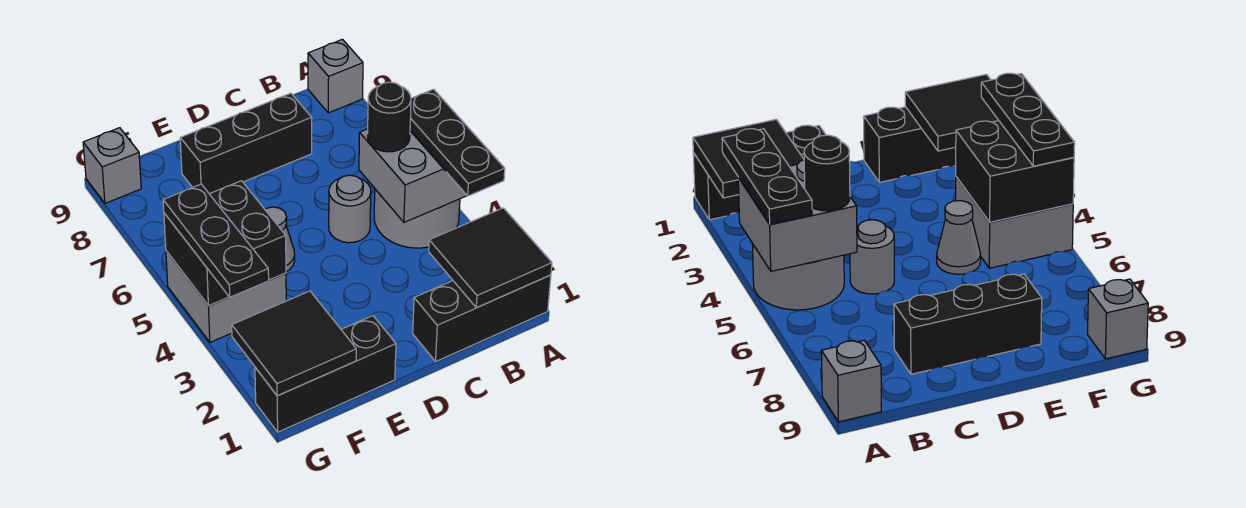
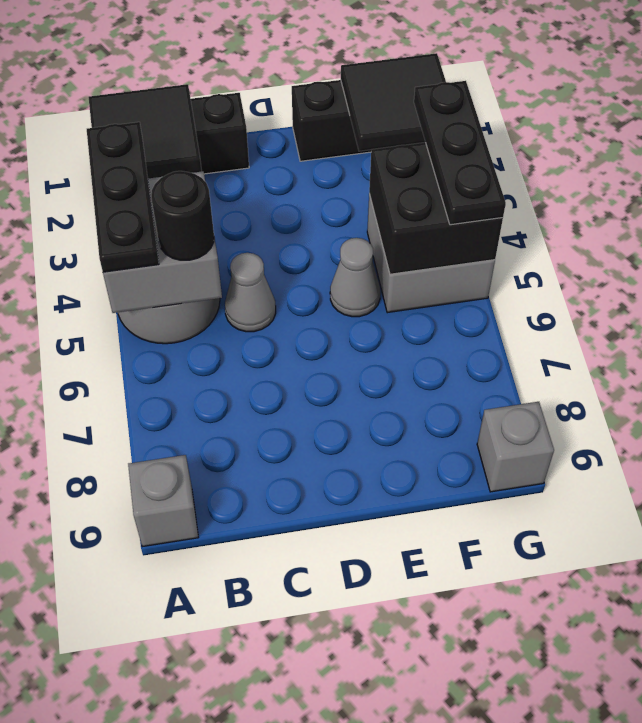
grey 1x1 round brick [329,175,371,243] -> grey 1x1 cone [225,253,276,332]
black 1x3 brick [180,93,312,194] -> none

